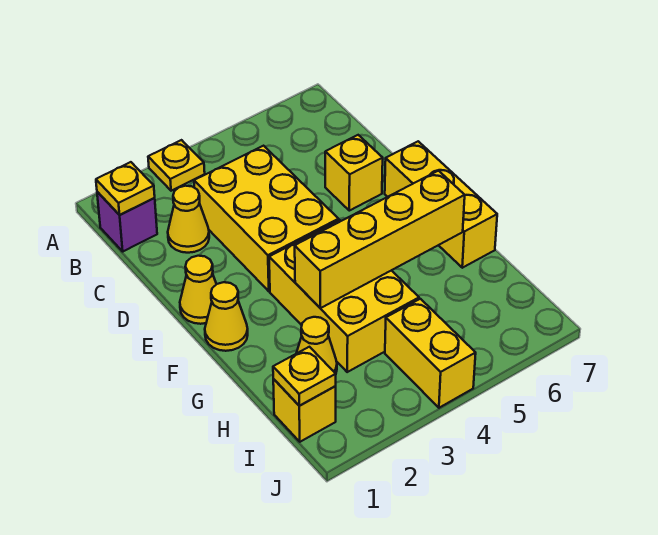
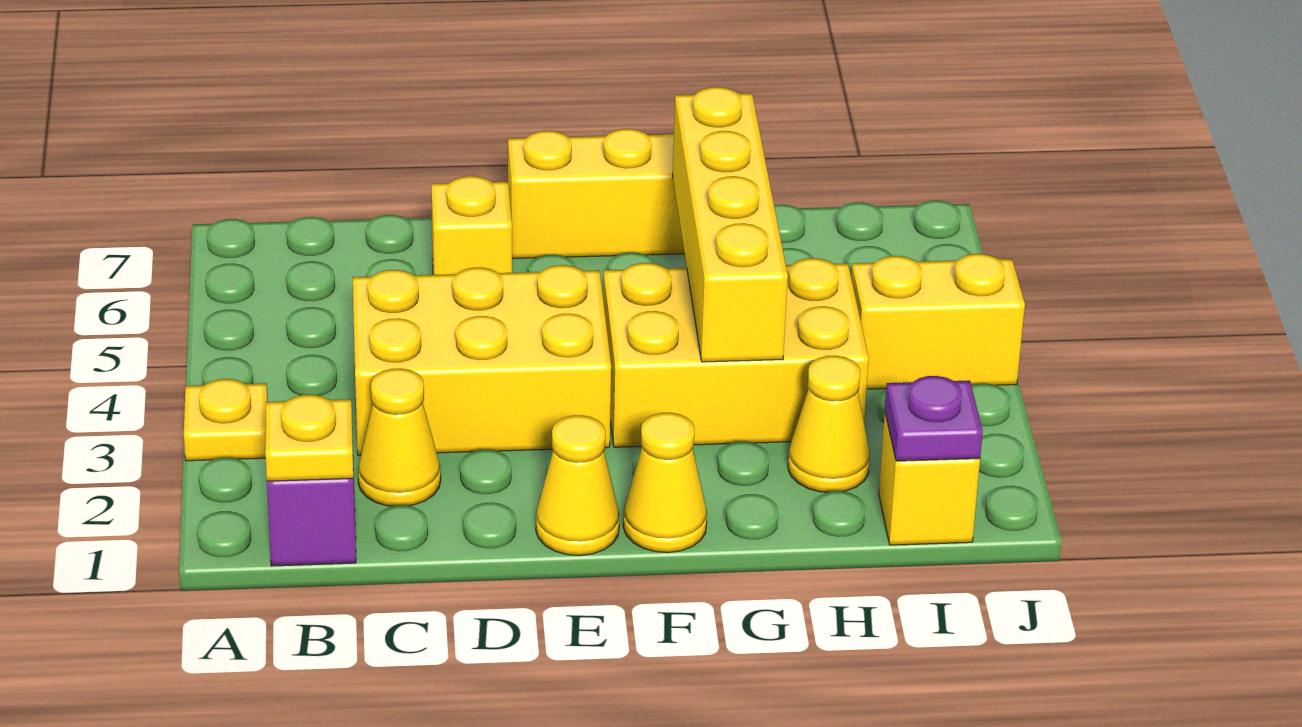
yellow 1x1 plate [273,347,336,406] -> purple 1x1 plate [885,376,983,461]

